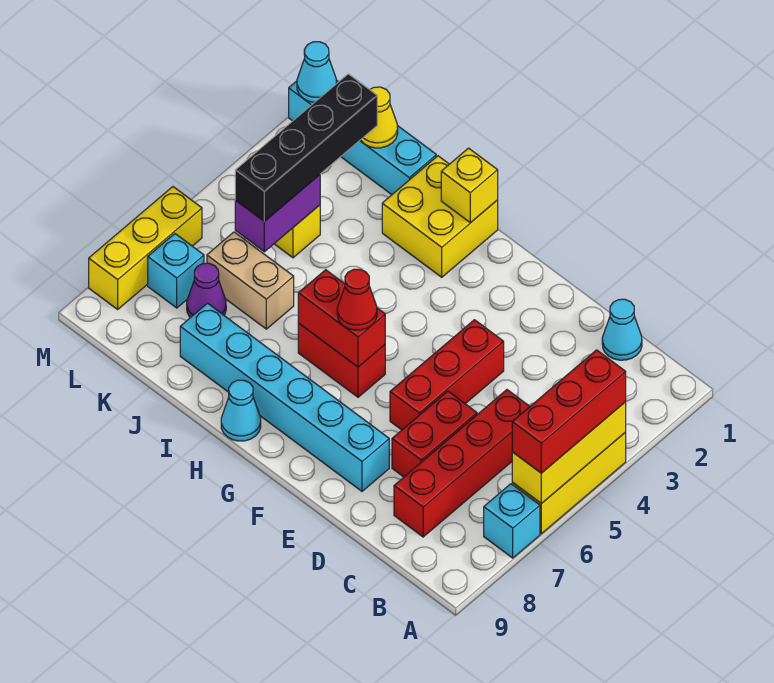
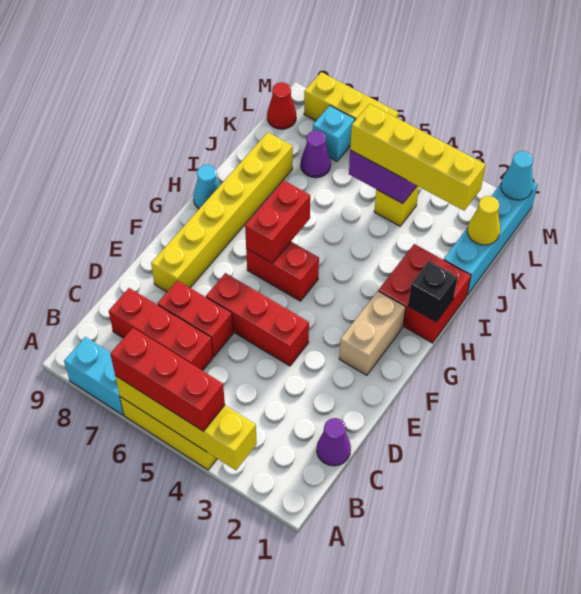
yellow 1x3 brick [512,402,626,504] -> yellow 1x4 brick [115,376,257,470]
cyan 1x1 brick [484,484,540,558] -> cyan 1x2 brick [64,337,124,415]
cyan 1x1 cone [602,299,642,360] -> purple 1x1 cone [317,418,351,466]
red 1x4 brick [394,390,530,537] -> red 1x3 brick [109,288,213,371]
cyan 1x6 brick [180,303,389,491] -> yellow 1x6 brick [151,132,293,292]
red 1x2 brick [298,323,385,397] -> red 1x2 brick turned to [246,242,319,301]
red 1x1 cone [337,269,377,330] -> red 1x1 cone moved to [267,82,296,129]
yellow 2x2 brick [382,156,498,277] -> red 2x2 brick [379,244,471,343]
yellow 1x1 brick [441,148,498,223] -> black 1x1 brick [408,261,458,322]
tan 1x2 brick [207,232,294,329] -> tan 1x2 brick moved to [339,291,406,375]
black 1x4 brick [235,74,377,222] -> yellow 1x4 brick [350,104,486,211]

